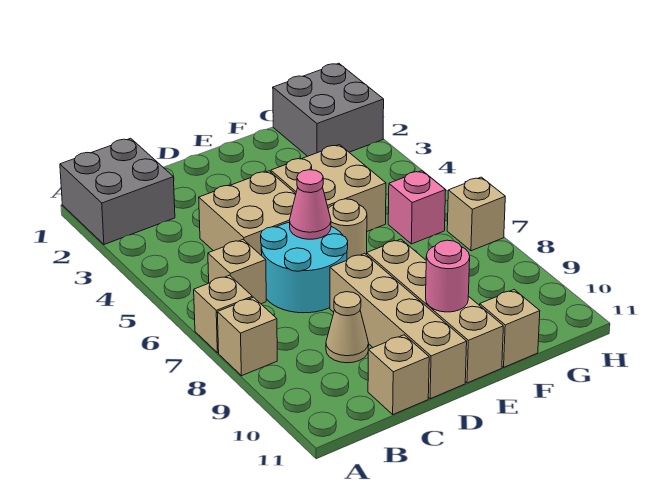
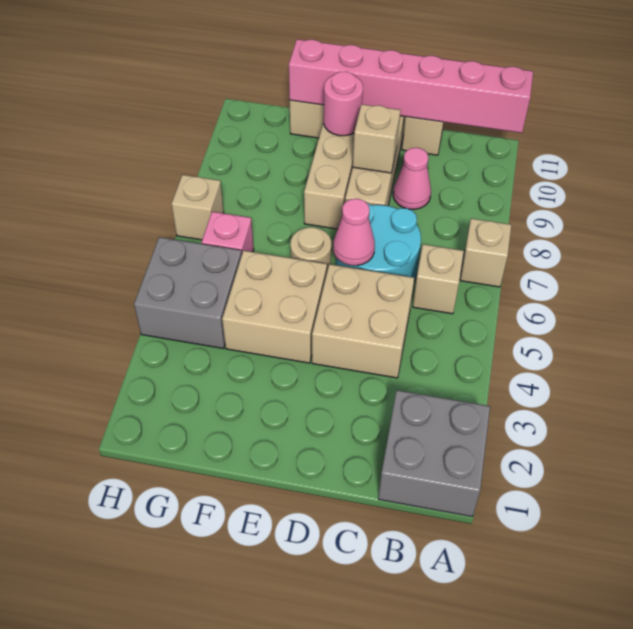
tan 1x1 brick [217,297,277,376] -> tan 1x1 brick moved to [353,104,401,173]
none -> pink 1x6 brick [289,39,533,133]
tan 1x1 cone [326,292,369,363] -> pink 1x1 cone [393,148,431,209]
grey 2x2 brick [273,63,384,156] -> grey 2x2 brick moved to [134,237,242,349]

